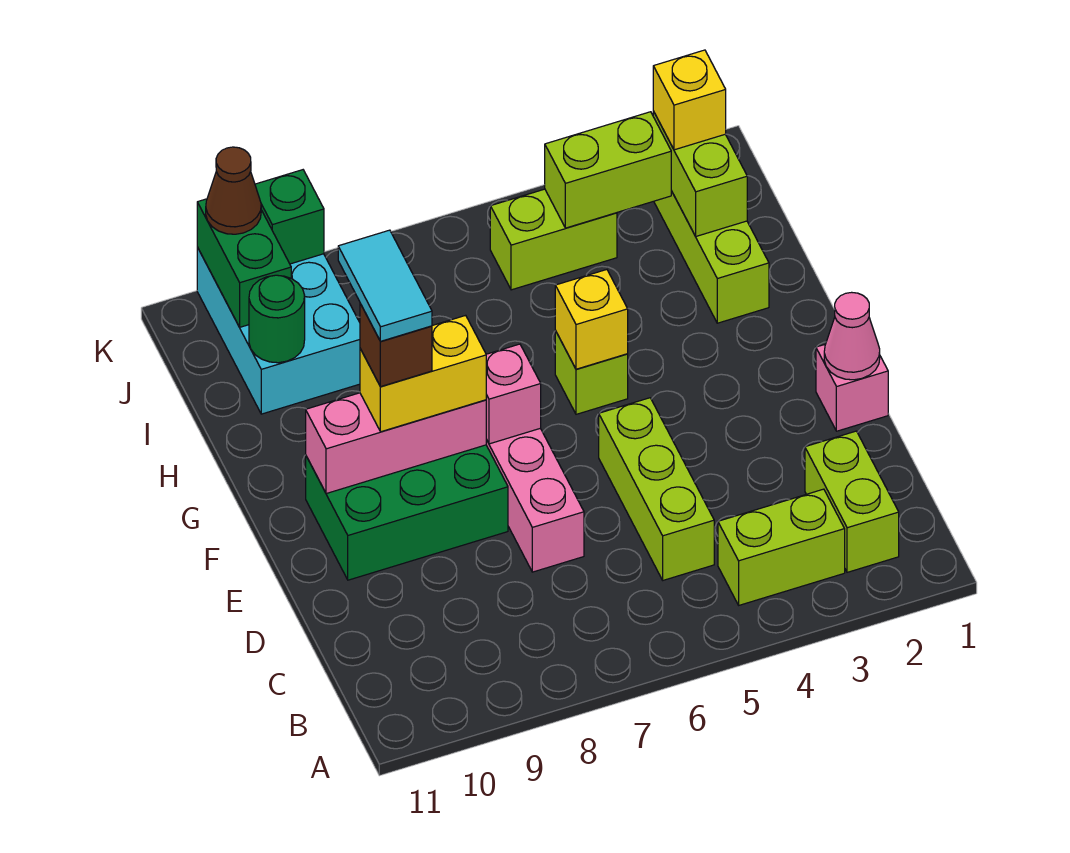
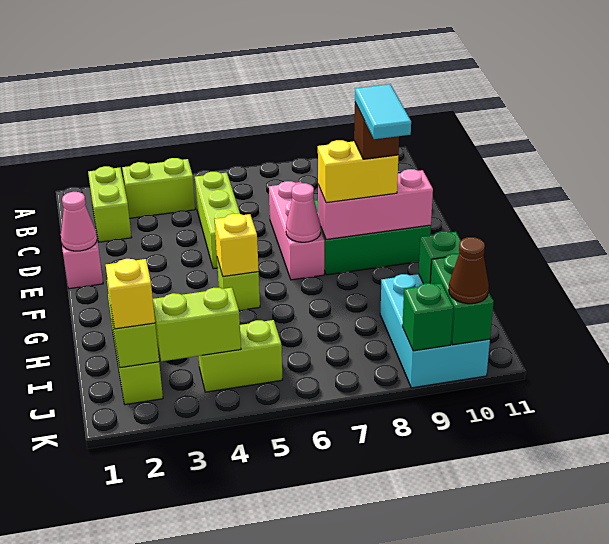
pink 1x1 brick [486,344,541,444] -> pink 1x1 cone [286,183,321,242]
green 1x1 round brick [249,275,305,363] -> green 1x1 brick [419,231,461,284]

